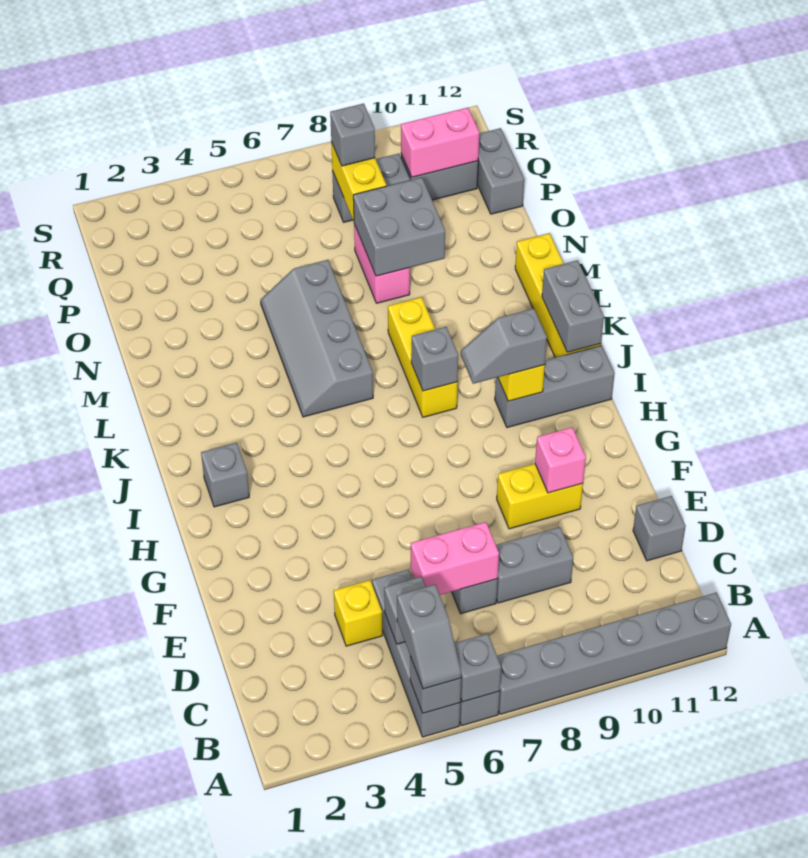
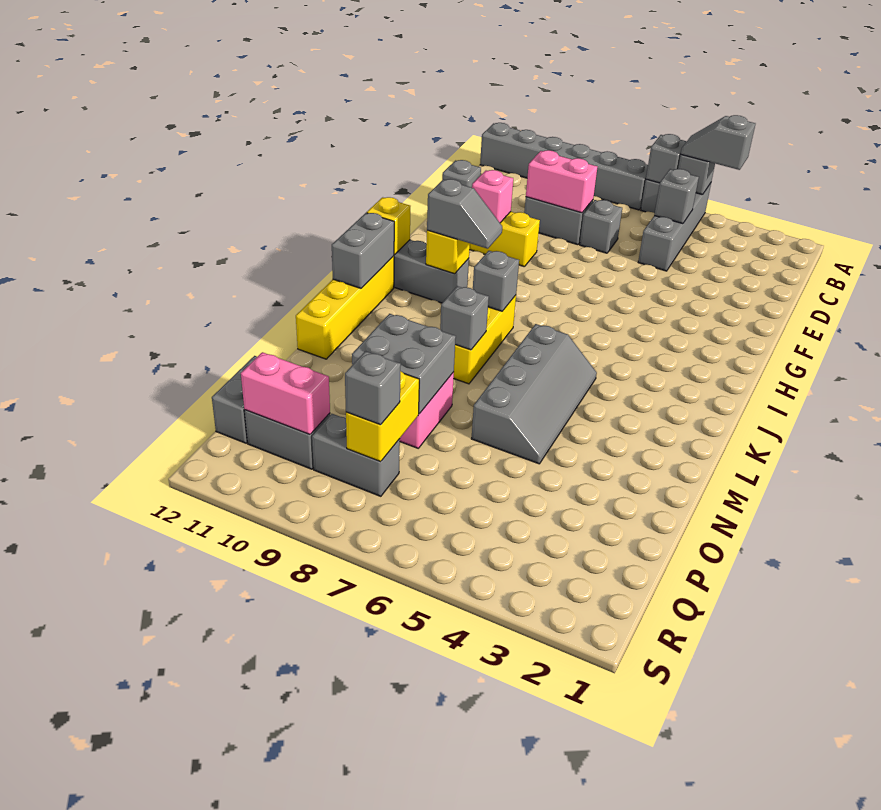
grey 1x2 slope [397,585,461,689] -> grey 1x2 slope turned to [681,115,755,170]
yellow 1x1 brick [334,580,383,646] -> yellow 1x1 brick moved to [367,197,410,255]
pink 1x2 brick [410,522,499,595] -> pink 1x2 brick moved to [526,150,598,213]
grey 1x1 brick [201,443,249,507] -> grey 1x1 brick moved to [440,286,489,350]

